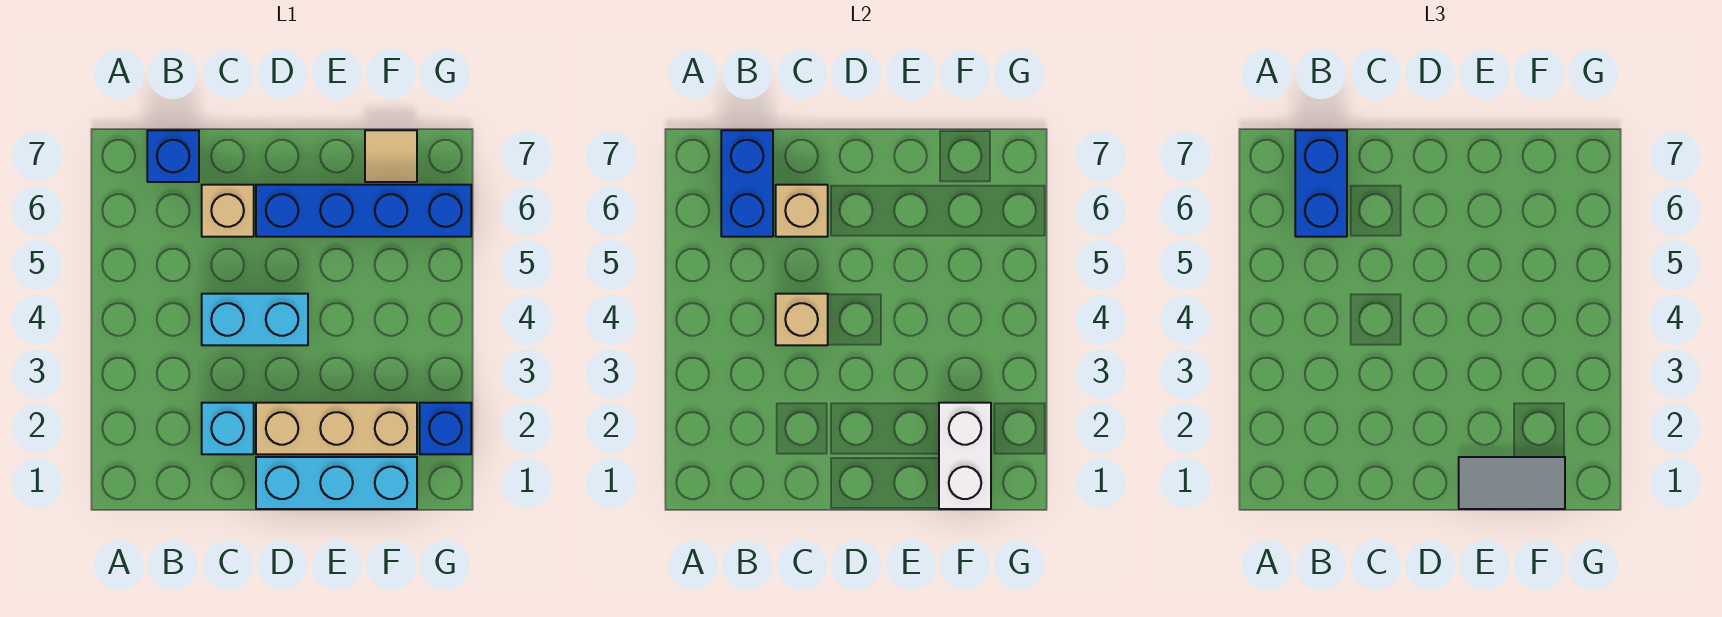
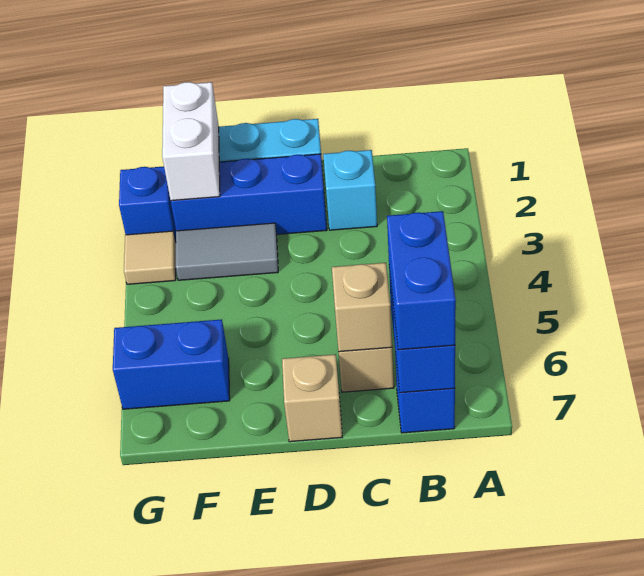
cyan 1x2 brick [202,294,308,345] -> none
tan 1x1 brick [776,294,828,345] -> tan 1x1 brick moved to [282,354,342,442]
tan 1x3 brick [256,403,417,454] -> blue 1x3 brick [171,154,327,234]
blue 1x4 brick [256,185,471,237] -> blue 1x2 brick [113,319,230,409]
grey 1x2 tile [1459,457,1565,509] -> grey 1x2 tile moved to [176,223,278,280]
tan 1x1 tile [365,130,417,182] -> tan 1x1 tile moved to [124,231,176,284]

